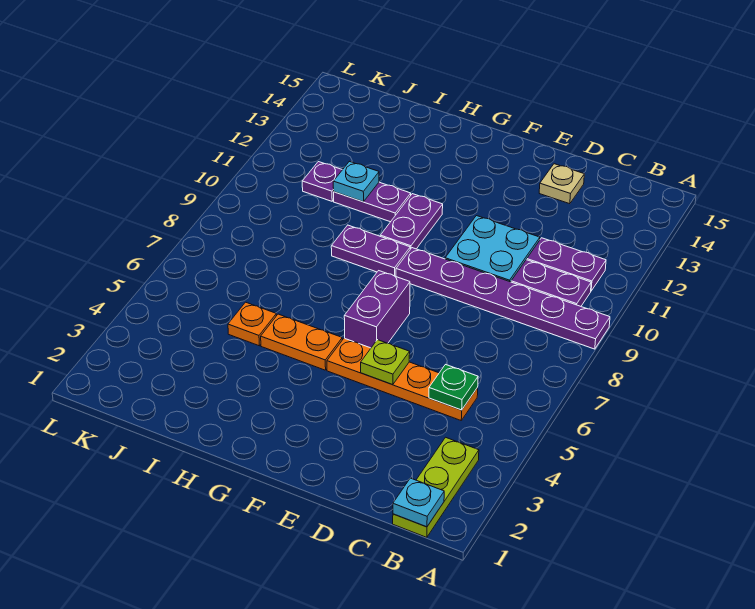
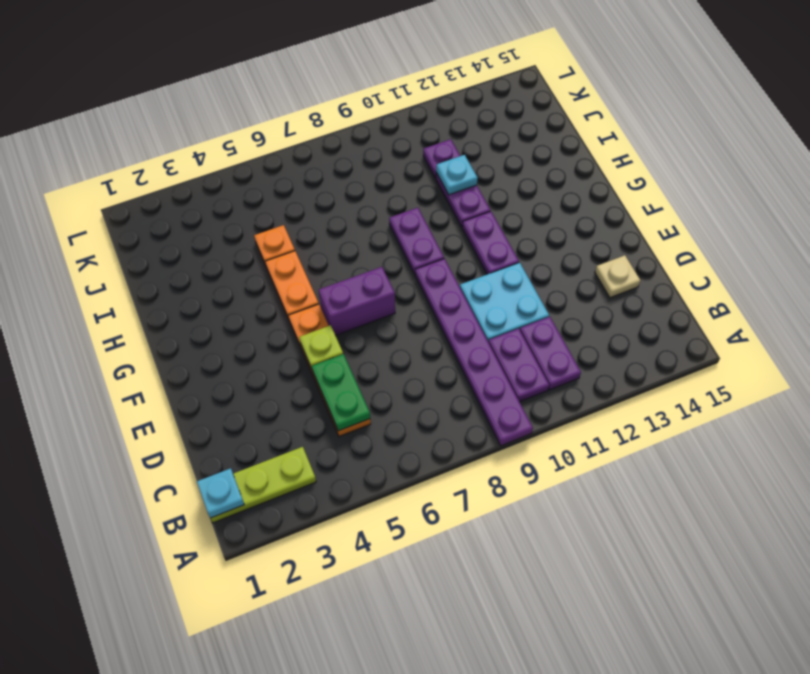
green 1x1 plate [429,365,478,410] -> green 1x2 plate [312,354,370,431]
purple 1x2 plate [380,194,443,249] -> purple 1x2 plate turned to [462,211,519,274]

